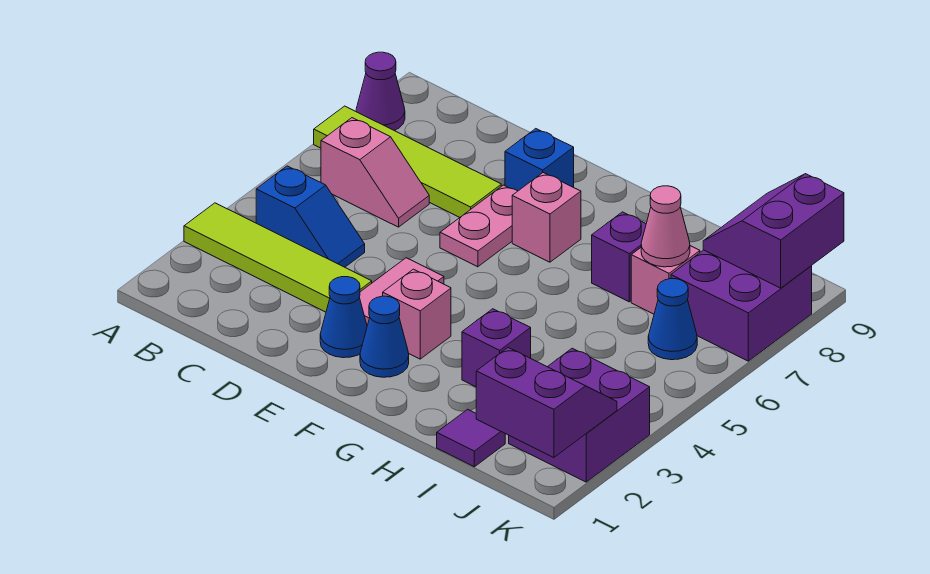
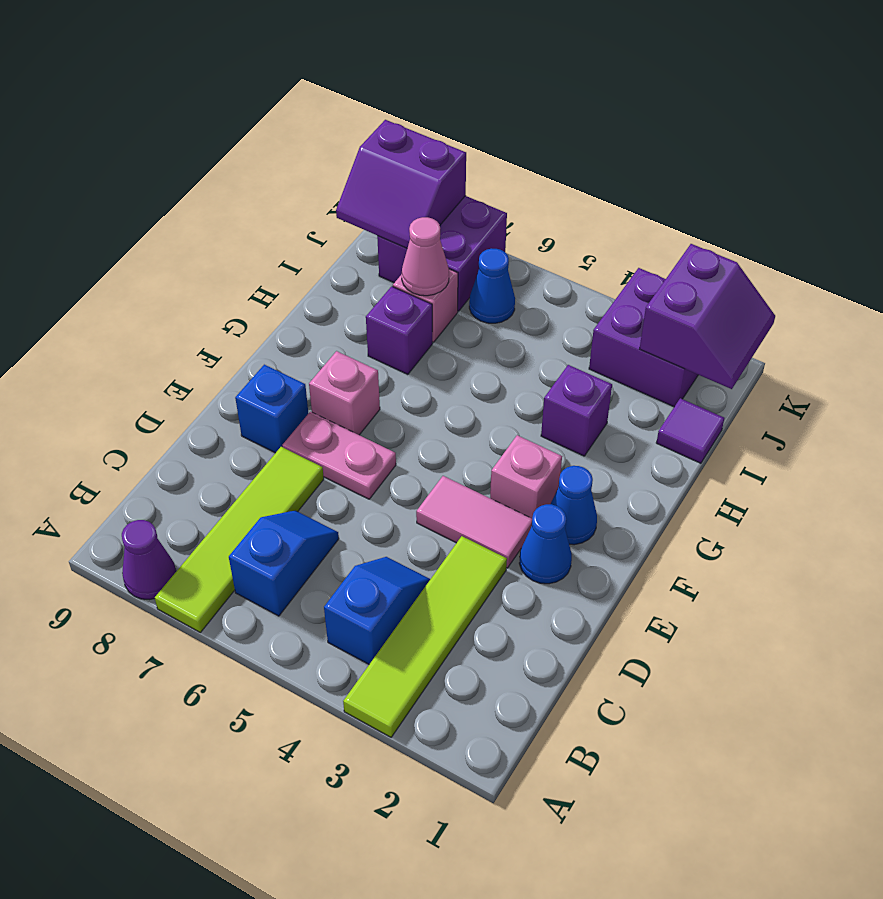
pink 1x2 slope [321,118,429,227] -> blue 1x2 slope [229,511,339,616]
purple 2x2 slope [476,348,617,458] -> purple 2x2 slope turned to [640,244,775,389]

